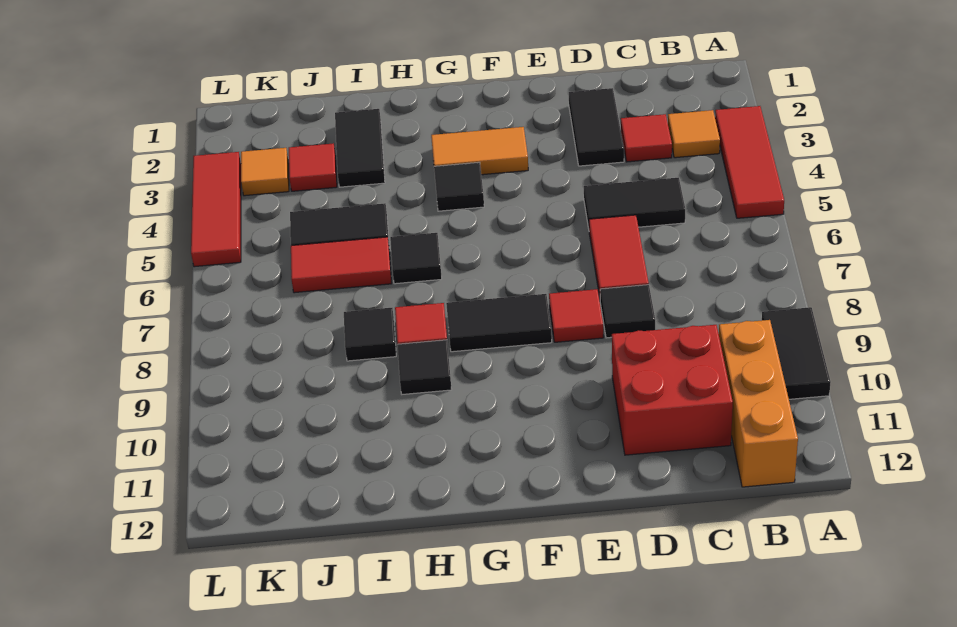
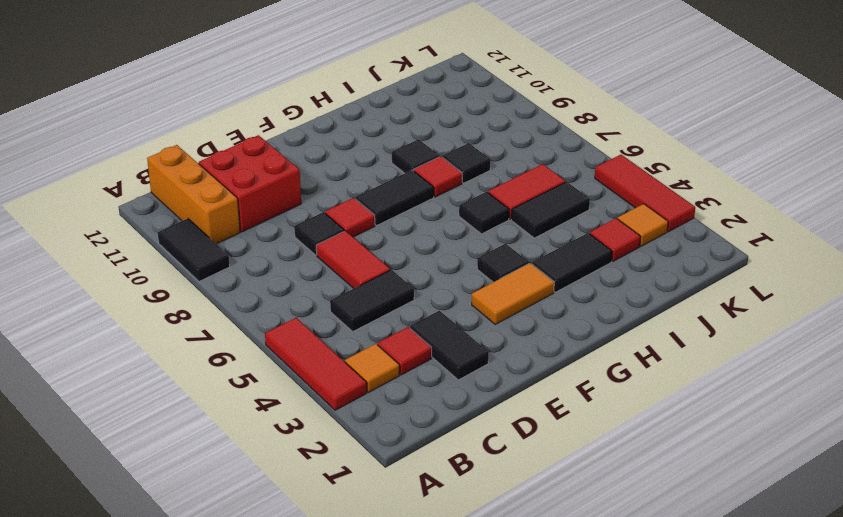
black 1x2 tile [335,109,385,187] -> black 1x2 tile turned to [532,233,612,292]

